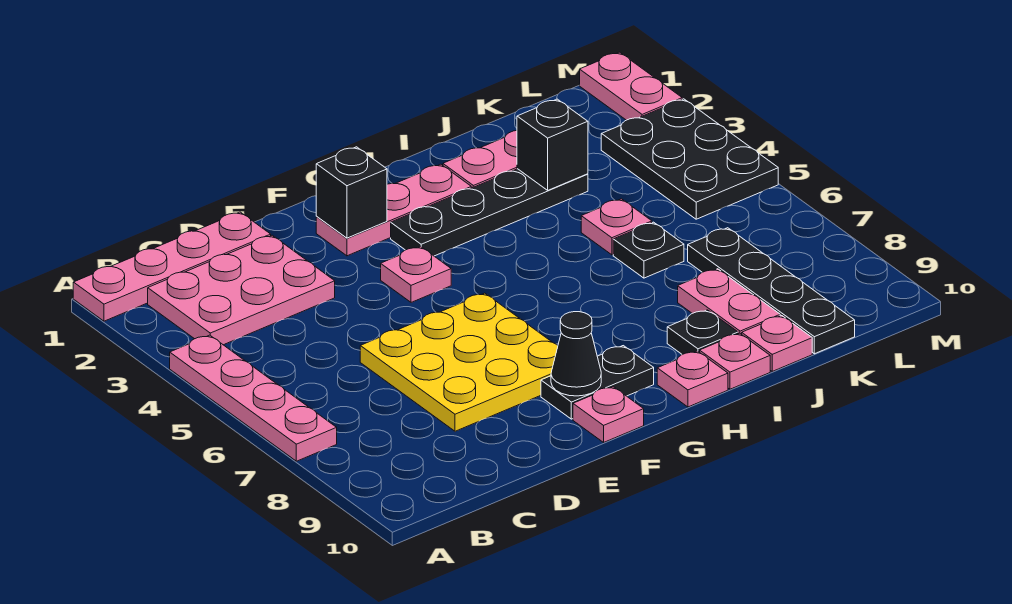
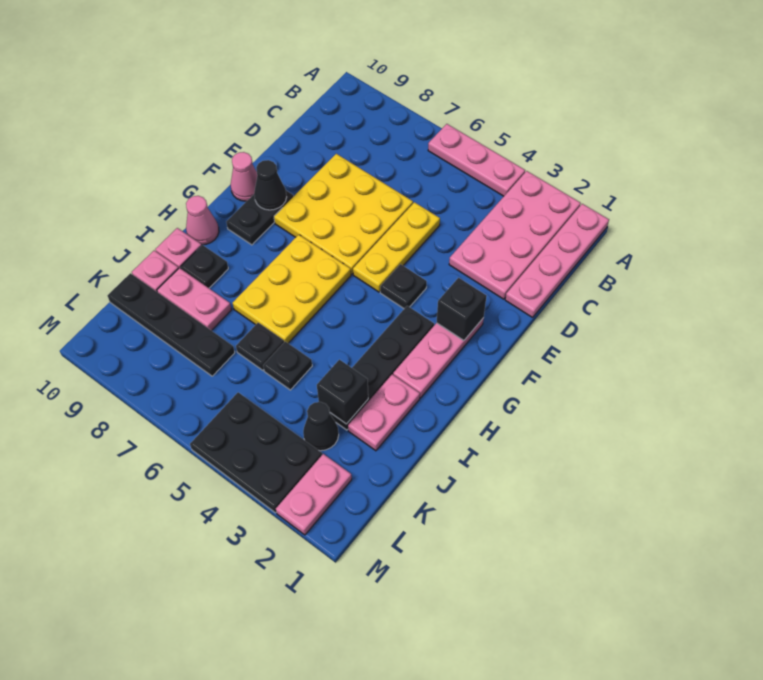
pink 1x4 plate [170,335,337,461] -> pink 1x3 plate [428,124,525,196]
pink 2x3 plate [148,235,335,345] -> pink 2x4 plate [449,171,581,299]
none -> yellow 1x3 plate [353,202,440,292]
pink 1x1 plate [381,247,451,302] -> black 1x1 plate [380,264,427,308]
pink 1x1 plate [573,387,644,442] -> pink 1x1 cone [231,152,257,201]
none -> yellow 2x3 plate [233,235,351,343]
pink 1x1 plate [657,351,728,407] -> pink 1x1 cone [186,196,219,245]
pink 1x1 plate [581,199,652,255] -> black 1x1 plate [263,342,312,390]
none -> black 1x1 cone [303,402,339,451]
pink 1x2 plate [580,52,682,120] -> pink 1x2 plate turned to [276,454,352,535]

